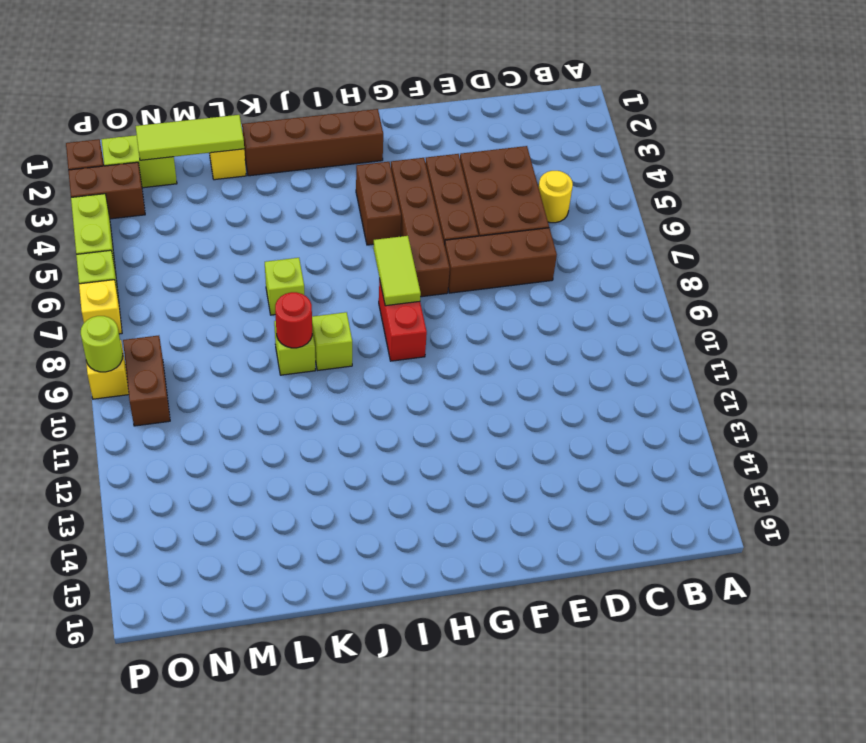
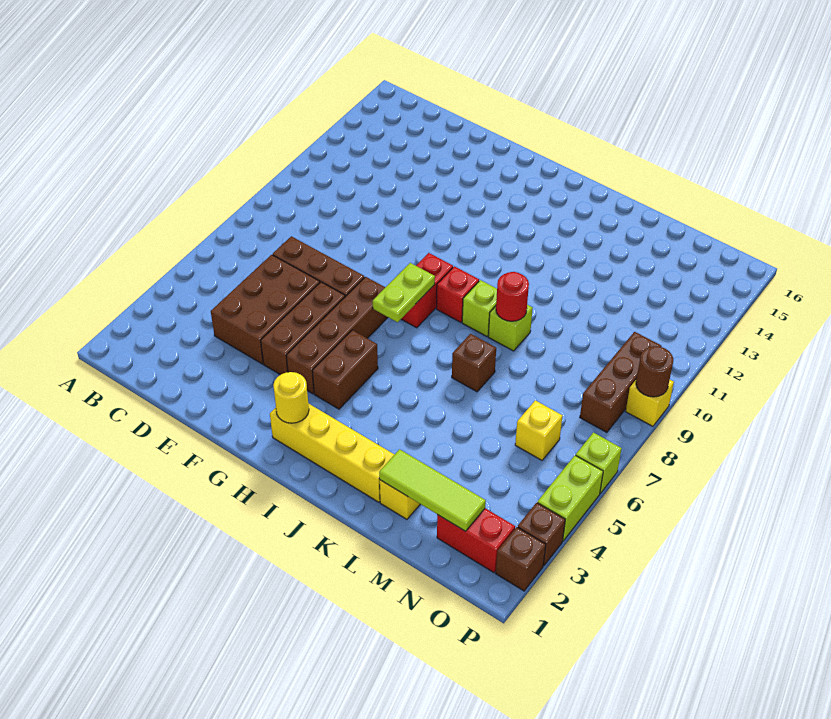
yellow 1x1 round brick [538,171,573,223] -> yellow 1x1 round brick moved to [273,372,309,423]
brown 1x4 brick [242,109,383,176] -> yellow 1x4 brick [270,403,395,502]
lime 1x2 tile [373,236,421,306] -> lime 1x2 plate [373,263,435,322]
none -> red 1x1 brick [436,266,479,322]
lime 1x1 brick [265,258,304,315] -> brown 1x1 brick [452,334,496,392]
lime 1x2 brick [101,135,177,188] -> red 1x2 brick [437,508,515,572]
brown 1x2 brick [68,162,145,219] -> brown 1x1 brick [518,503,565,566]
brown 1x2 brick [123,336,170,426] -> brown 1x3 brick [580,332,662,432]
yellow 1x1 brick [79,280,122,334] -> yellow 1x1 brick moved to [515,400,563,460]
lime 1x1 round brick [81,316,123,372] -> brown 1x1 round brick [636,346,673,397]

